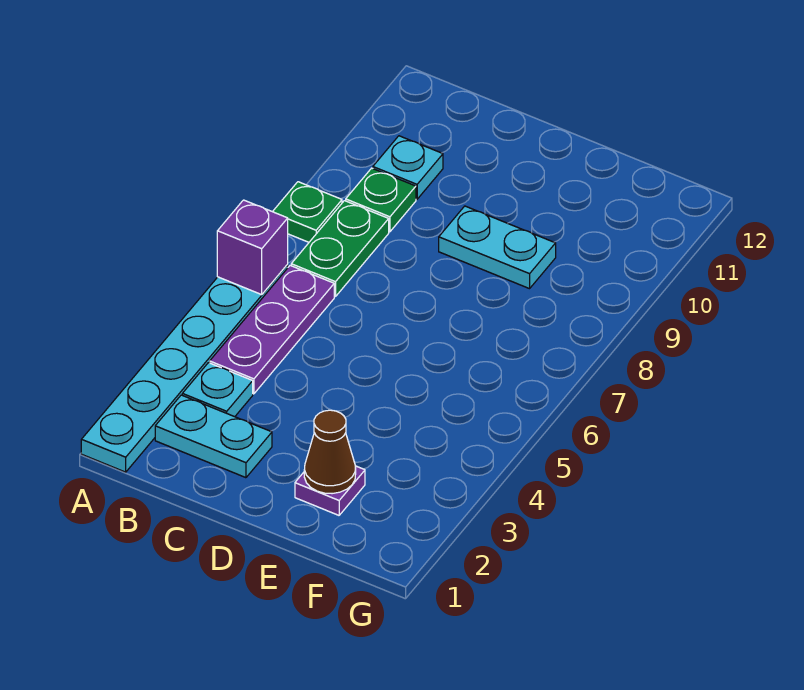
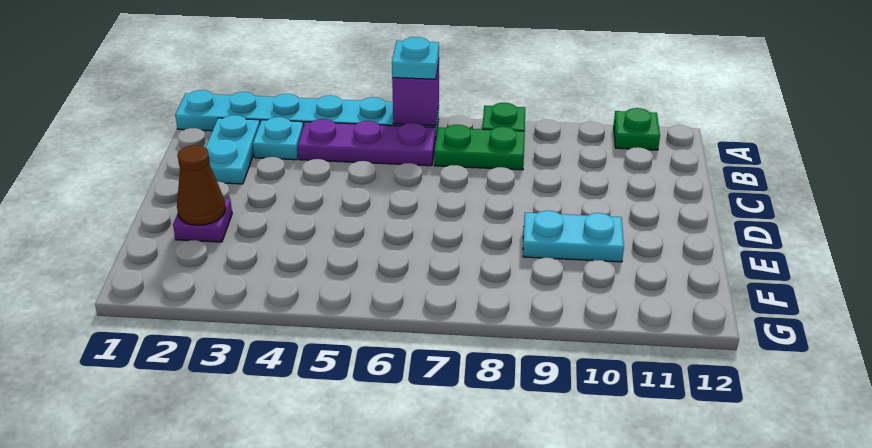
green 1x1 plate [346,168,416,232] -> green 1x1 plate moved to [614,108,660,150]
cyan 1x1 plate [373,136,443,199] -> cyan 1x1 plate moved to [392,37,439,79]
cyan 1x2 plate [439,206,556,289] -> cyan 1x2 plate turned to [523,210,624,262]

